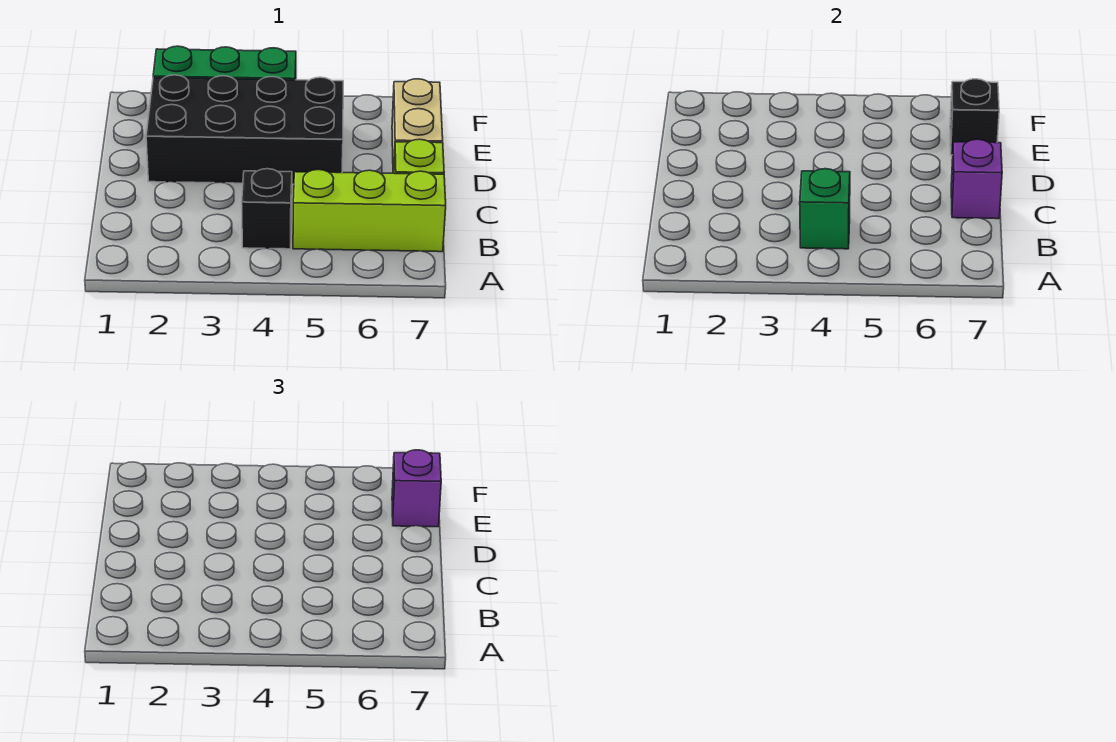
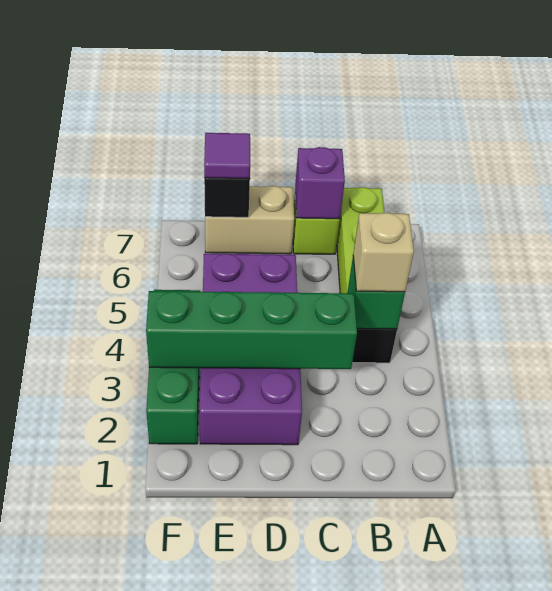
none -> tan 1x1 brick [353,213,414,292]
none -> green 1x4 brick [146,291,357,369]
black 2x4 brick [146,75,343,184] -> purple 2x4 brick [199,254,302,445]
purple 1x1 brick [392,450,441,527] -> purple 1x1 tile [204,133,250,179]

